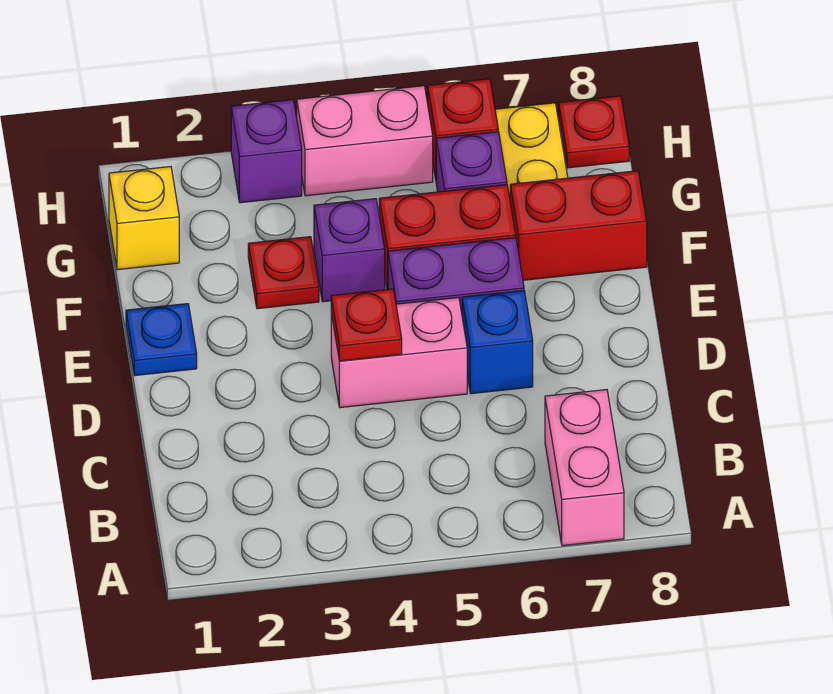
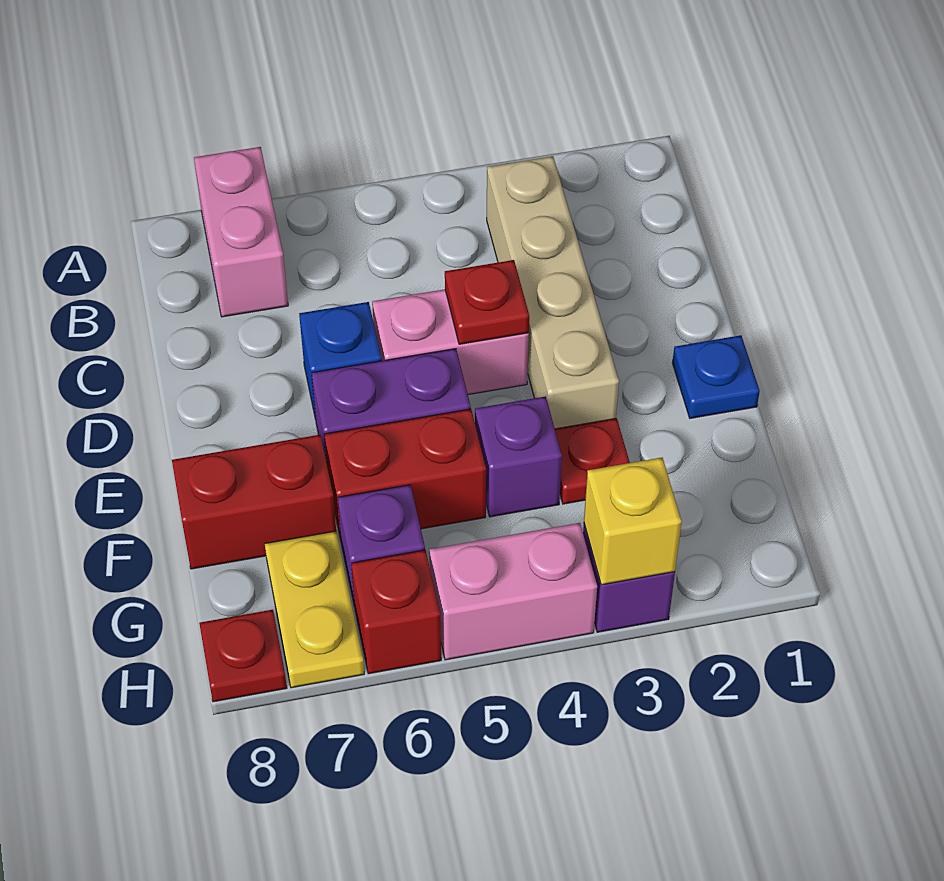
none -> tan 1x4 brick [487,156,619,429]
yellow 1x1 brick [109,167,179,270] -> yellow 1x1 brick moved to [584,458,682,585]

